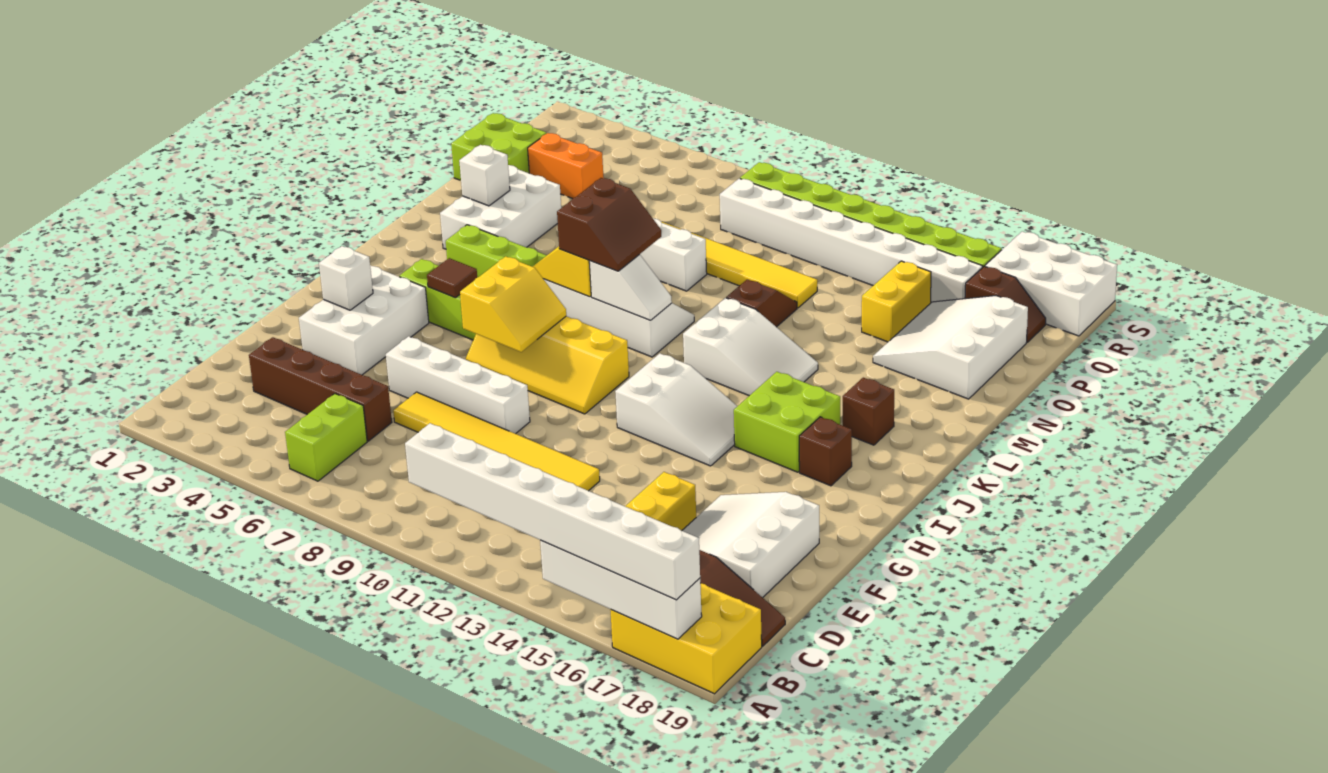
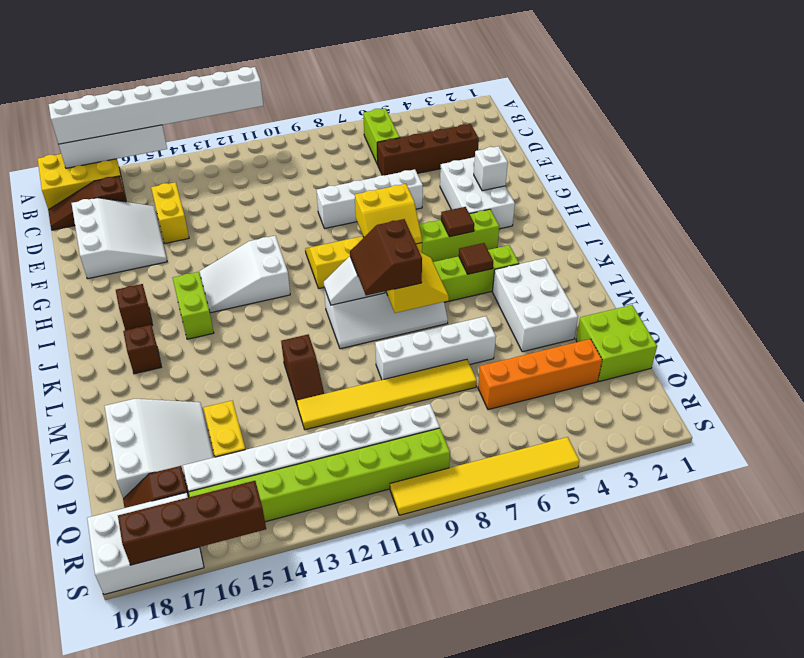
yellow 1x6 tile [393,392,600,491] -> yellow 1x6 tile moved to [390,437,579,515]
yellow 2x2 slope [460,256,566,352] -> yellow 2x2 slope turned to [355,184,422,244]
lime 2x2 brick [734,372,840,472] -> lime 1x2 brick [173,272,214,339]
none -> brown 1x1 tile [459,243,493,274]
white 2x3 slope [683,298,818,396] -> none
white 1x1 brick [459,145,510,206] -> none
orange 1x2 brick [528,133,604,199] -> orange 1x4 brick [478,339,602,410]
none -> brown 1x4 brick [118,481,266,565]

